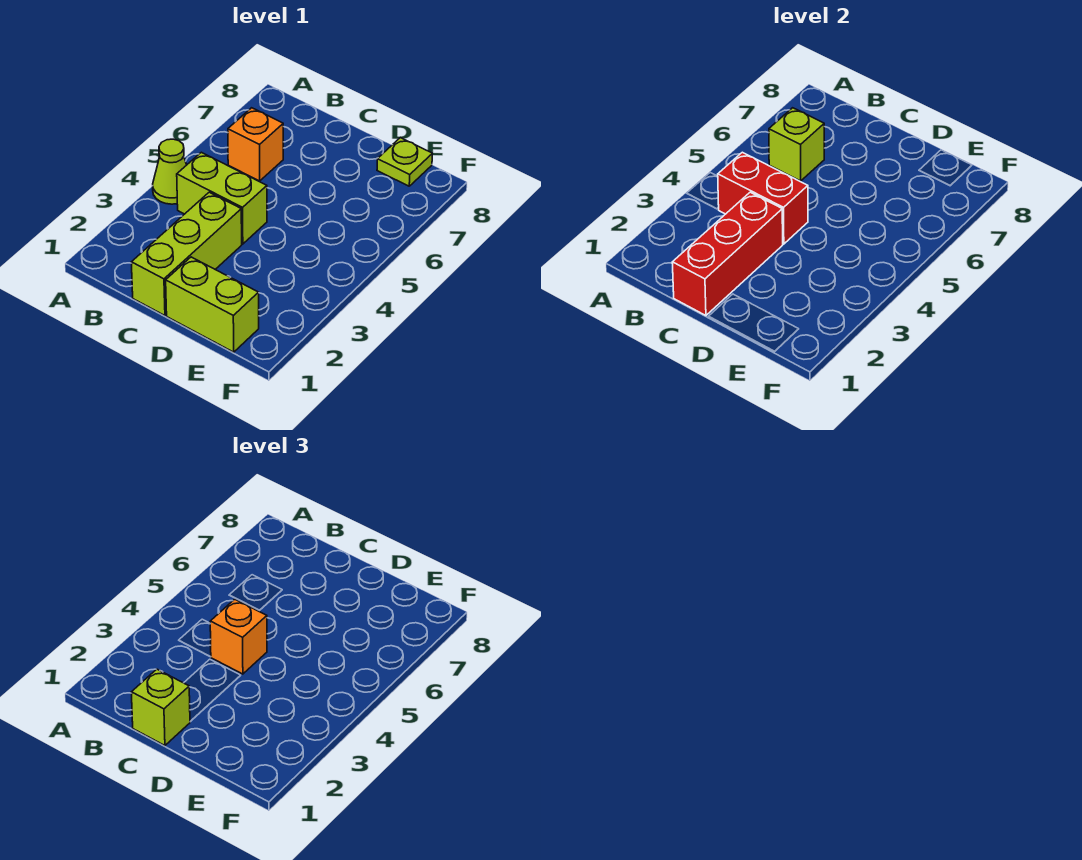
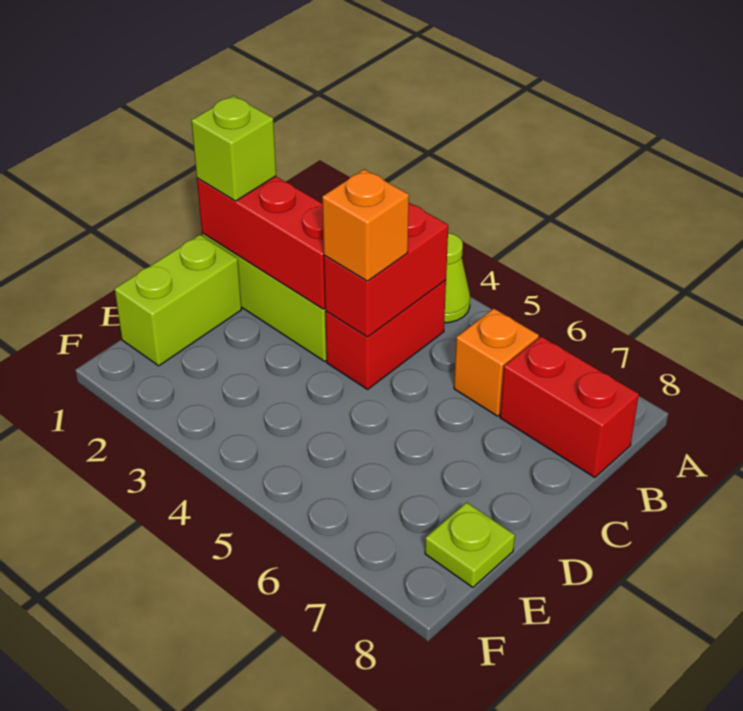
lime 1x2 brick [177,152,267,244] -> red 1x2 brick [325,280,446,389]
lime 1x1 brick [769,108,824,181] -> none
none -> red 1x2 brick [500,336,639,477]

